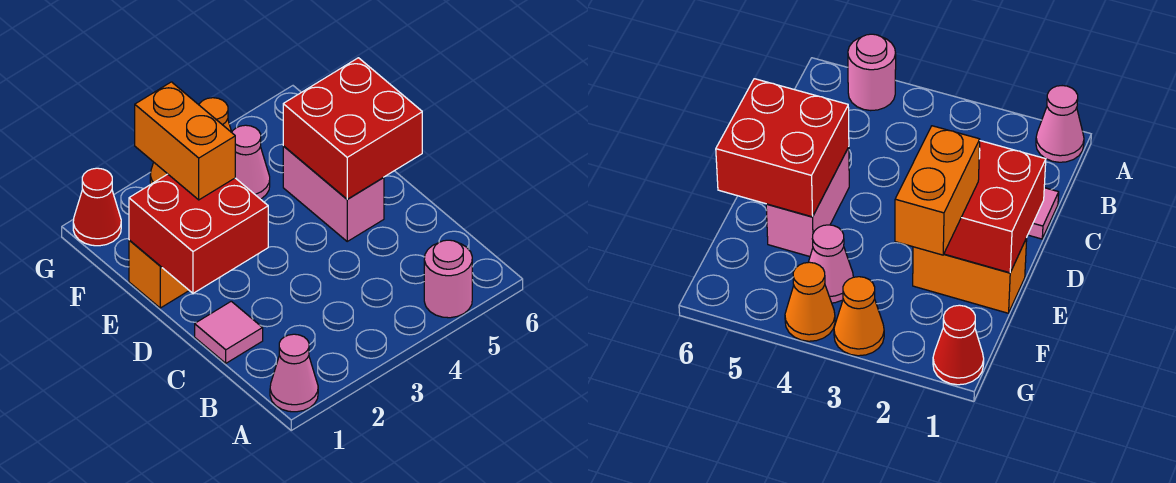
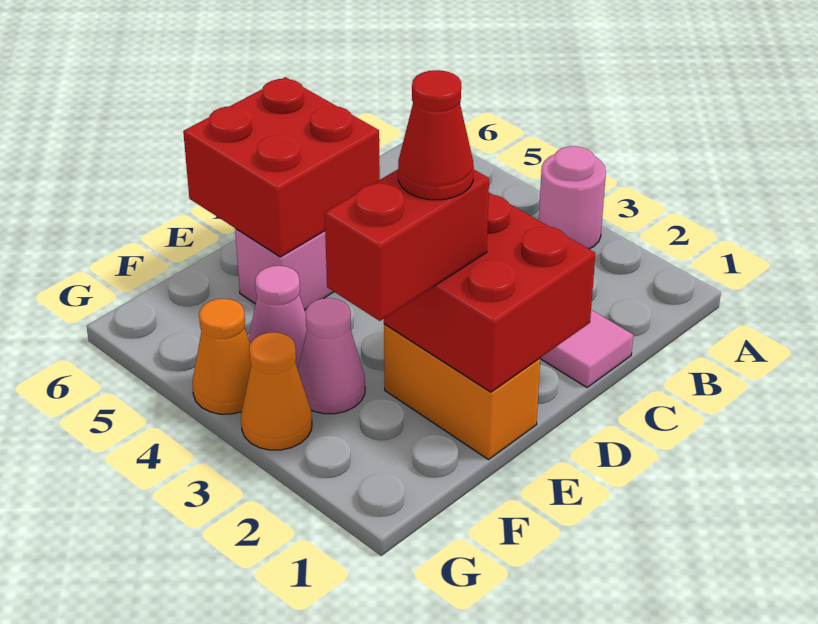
pink 1x1 cone [270,334,318,412] -> pink 1x1 cone moved to [298,298,365,414]
pink 1x1 round brick [424,240,472,318] -> pink 1x1 round brick moved to [539,146,606,249]
orange 1x2 brick [135,82,235,200] -> red 1x2 brick [325,170,489,321]
red 1x1 cone [73,168,121,246] -> red 1x1 cone moved to [398,70,474,200]

